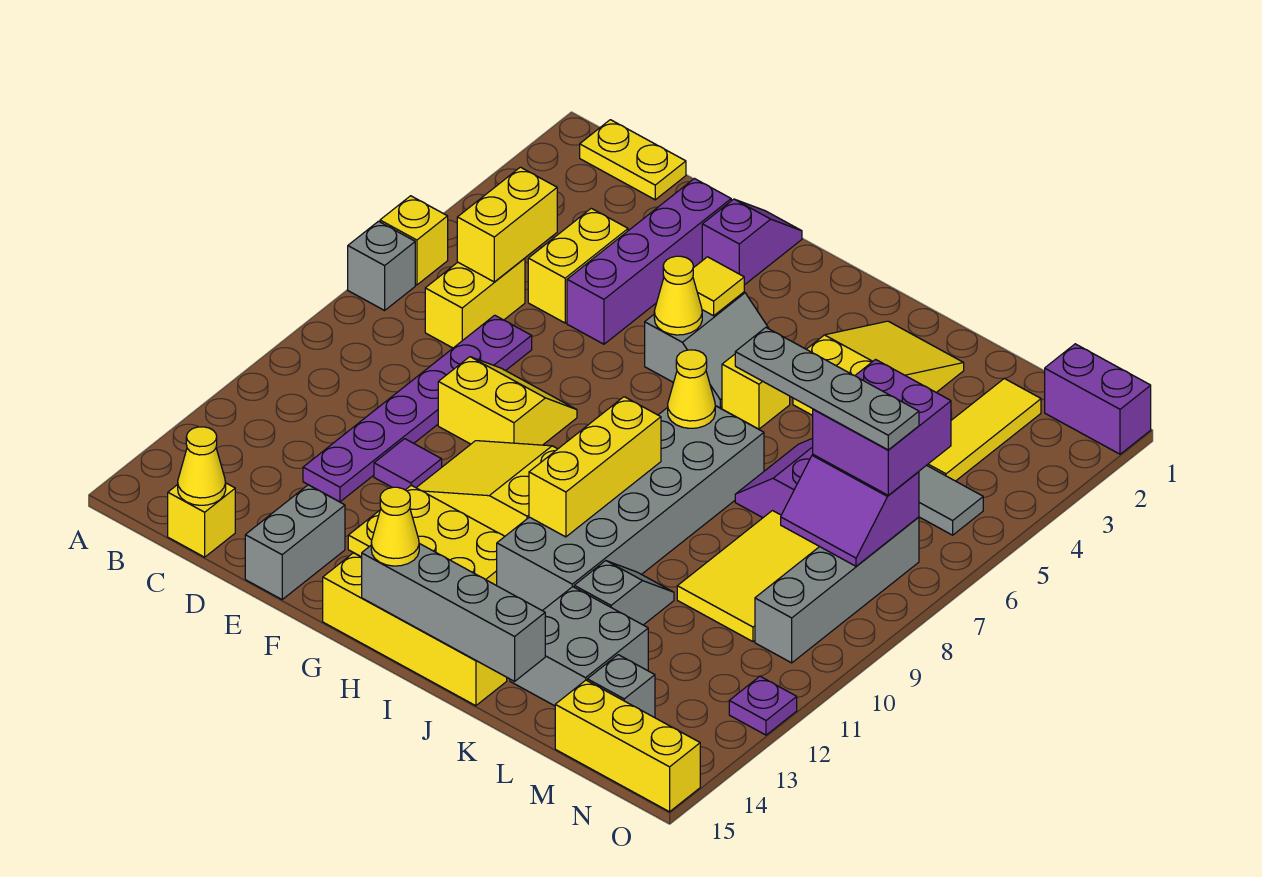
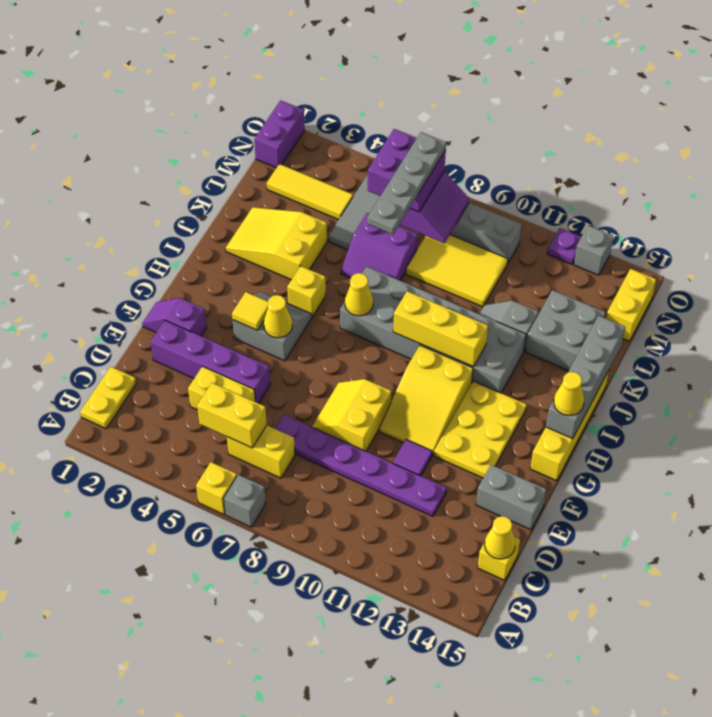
grey 1x1 brick [587,655,655,718] -> grey 1x1 brick moved to [574,225,613,275]
yellow 1x3 brick [555,680,700,812] -> yellow 1x2 brick [606,269,656,341]

